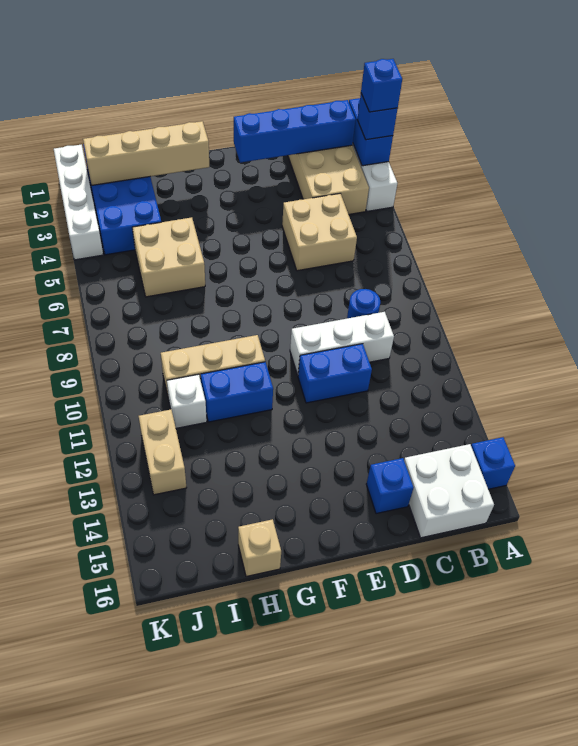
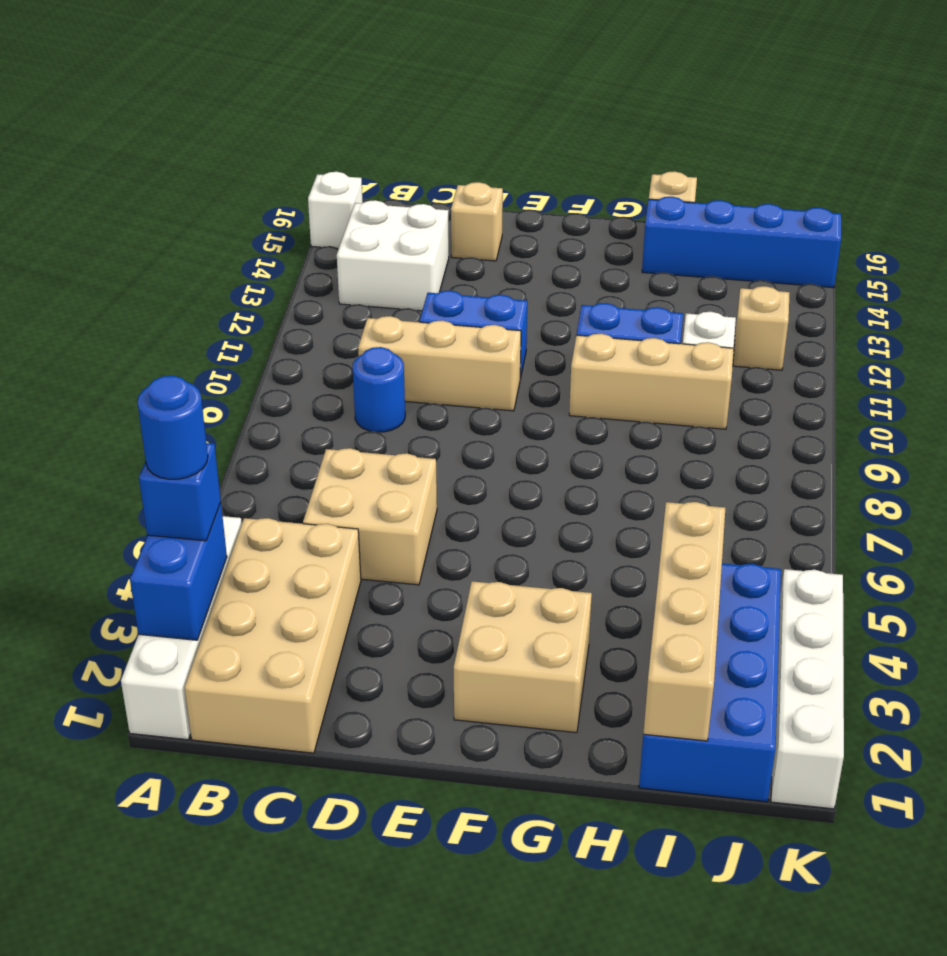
blue 1x1 brick [361,59,402,112] -> blue 1x1 round brick [137,376,208,479]
blue 1x1 brick [471,437,515,489] -> white 1x1 brick [308,172,363,249]
blue 1x4 brick [234,100,356,163] -> blue 1x4 brick moved to [642,197,841,288]
white 2x2 brick [404,444,494,538] -> white 2x2 brick moved to [337,200,449,311]
white 1x3 brick [290,312,394,375] -> tan 1x3 brick [358,316,521,411]
blue 1x1 brick [366,458,414,514] -> tan 1x1 brick [451,182,503,261]
tan 1x4 brick [83,121,209,185] -> tan 1x4 brick turned to [643,502,725,741]
tan 2x2 brick [132,217,205,297] -> tan 2x2 brick moved to [454,581,592,733]
tan 1x2 brick [139,410,187,495] -> tan 1x1 brick [733,286,789,370]

